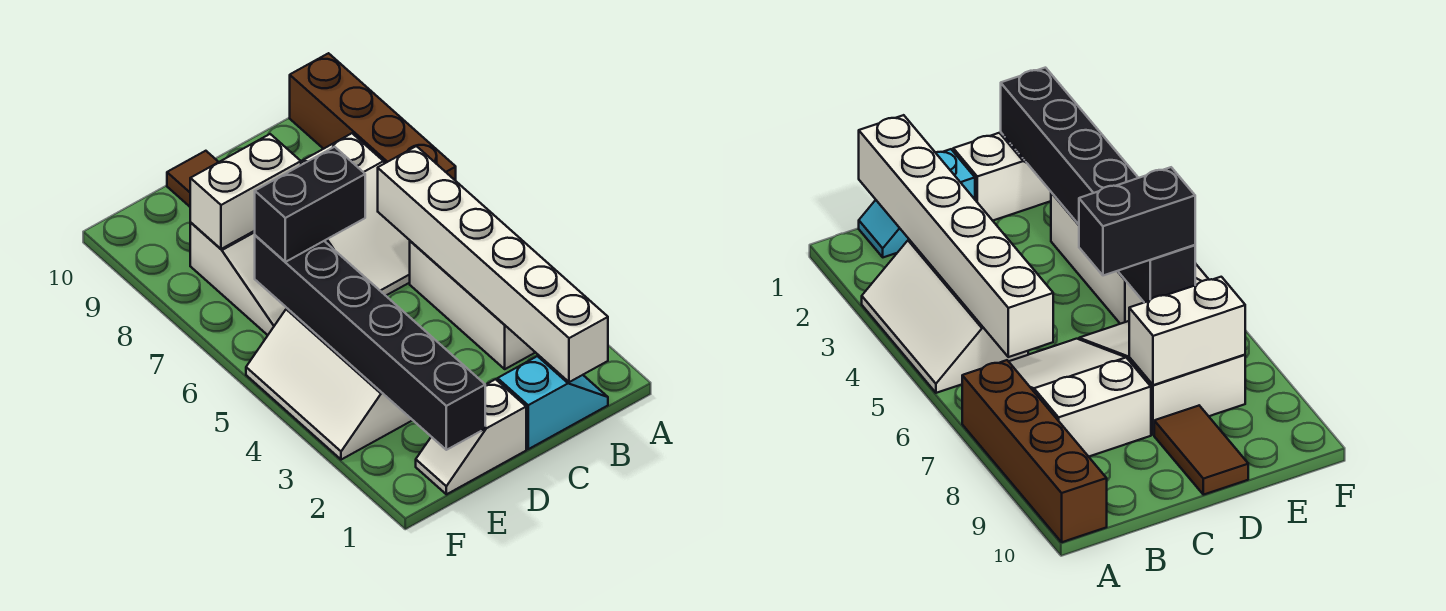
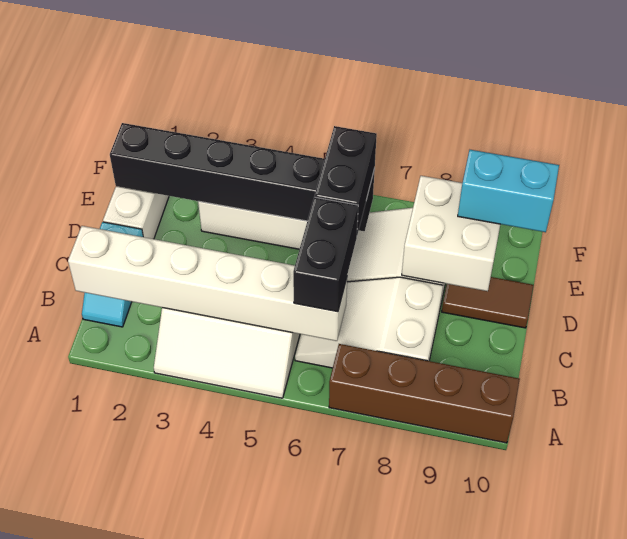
none -> black 1x2 brick [293,197,358,312]
white 1x2 brick [190,134,301,249] -> white 2x2 brick [402,176,500,291]
none -> cyan 1x2 brick [458,150,559,232]

